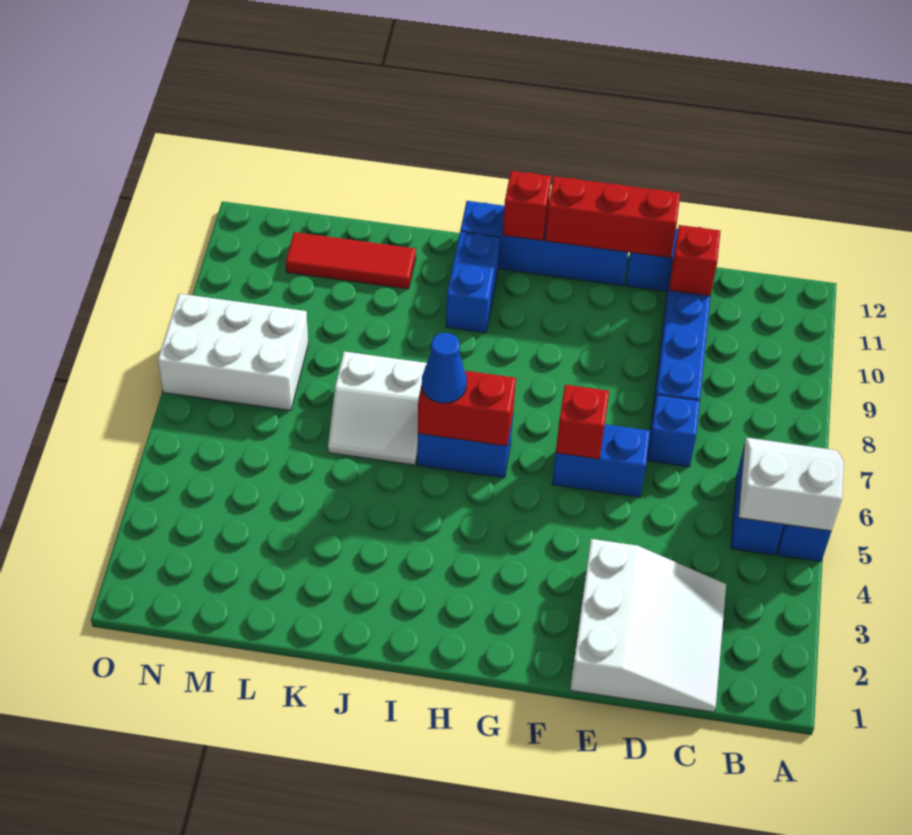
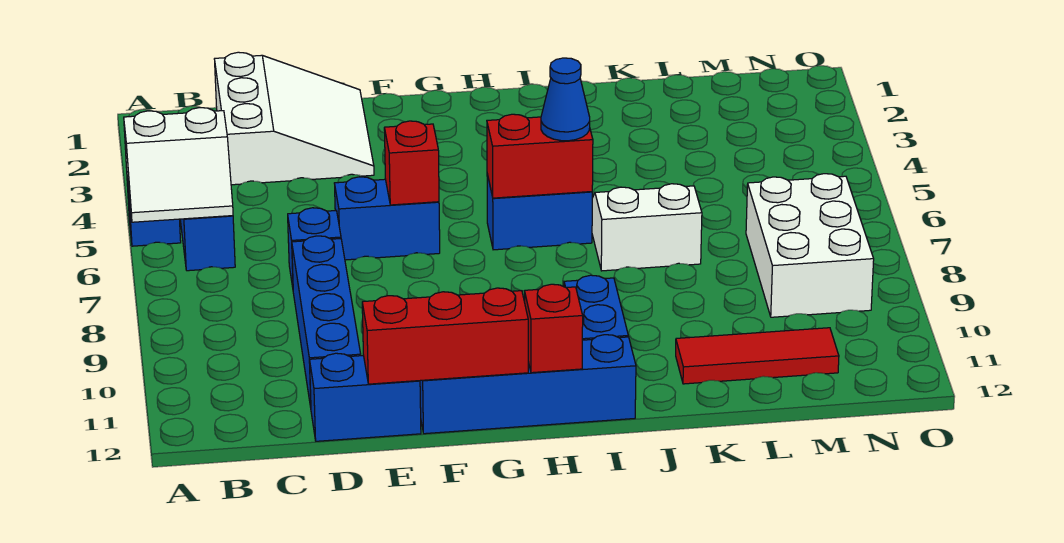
white 3x3 slope [570,539,726,712] -> white 3x3 slope turned to [215,52,374,185]
red 1x1 brick [669,225,721,296] -> none
white 2x3 brick [158,294,308,411] -> white 2x3 brick turned to [746,174,874,317]

